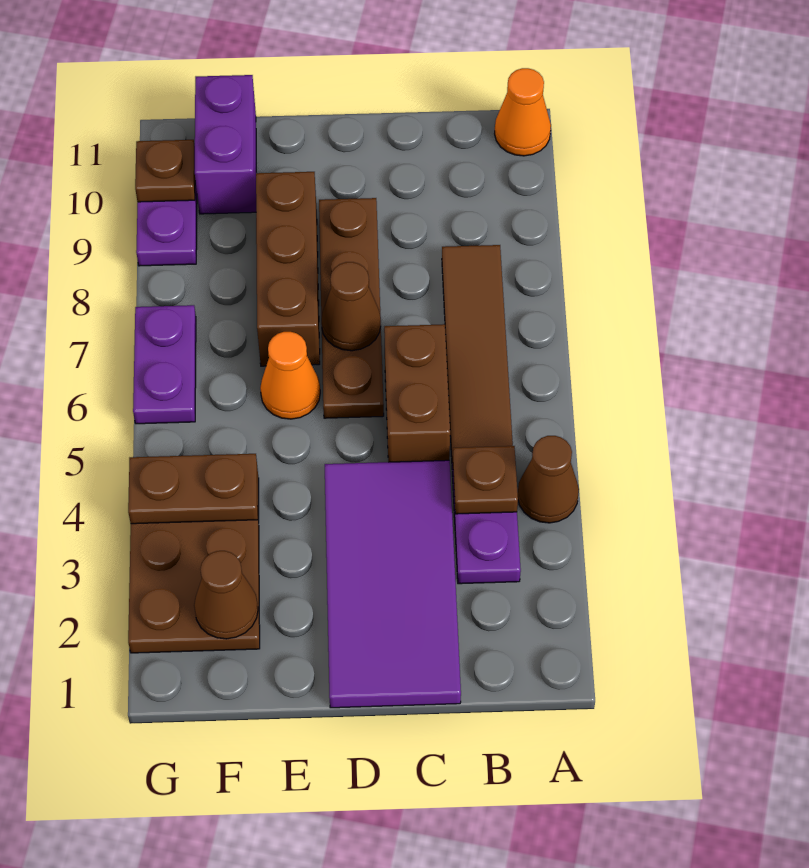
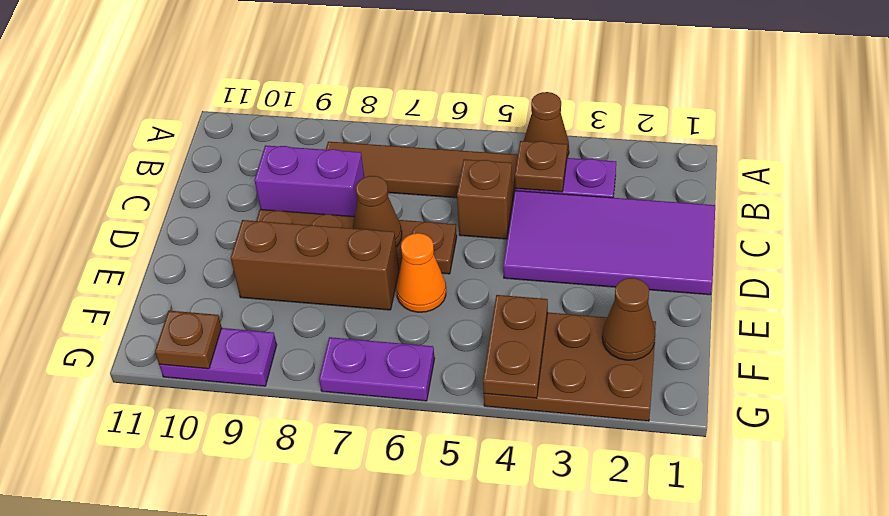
orange 1x1 cone [495,68,551,156] -> none
brown 1x2 brick [384,324,450,462] -> brown 1x1 brick [457,159,513,239]
purple 1x2 brick [195,75,256,214] -> purple 1x2 brick moved to [254,145,364,217]

